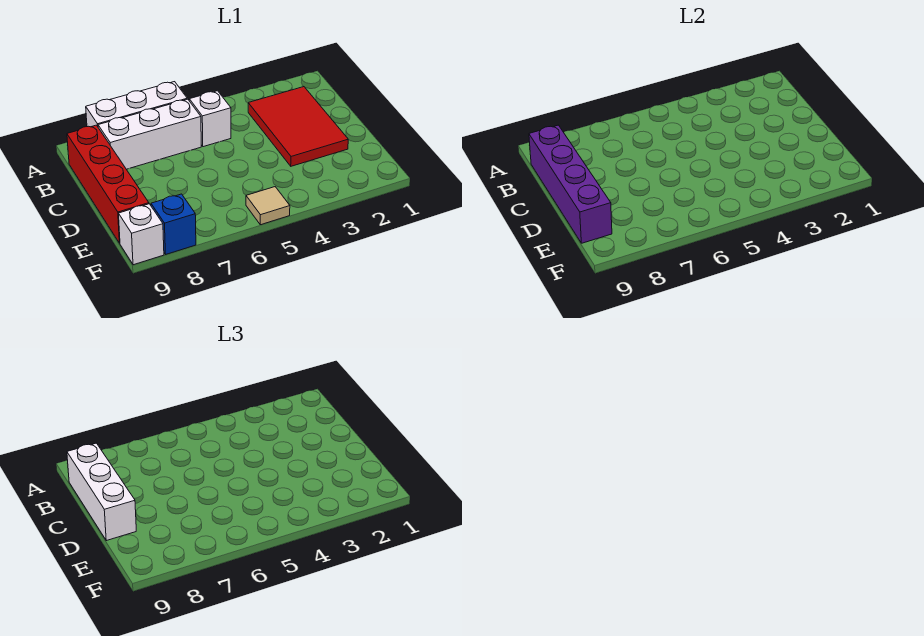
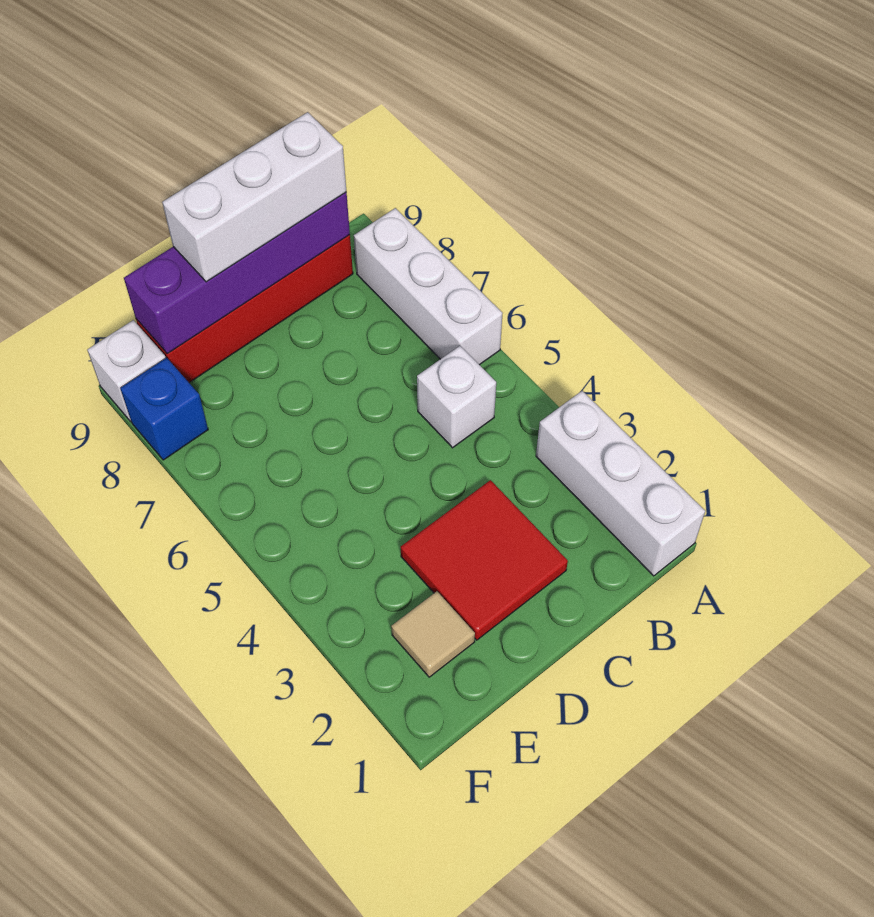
red 2x3 tile [248,87,348,166] -> red 2x2 tile [401,480,568,640]
white 1x3 brick [98,99,201,169] -> white 1x3 brick moved to [536,391,705,576]
tan 1x1 tile [246,187,290,225] -> tan 1x1 tile moved to [391,591,475,677]

